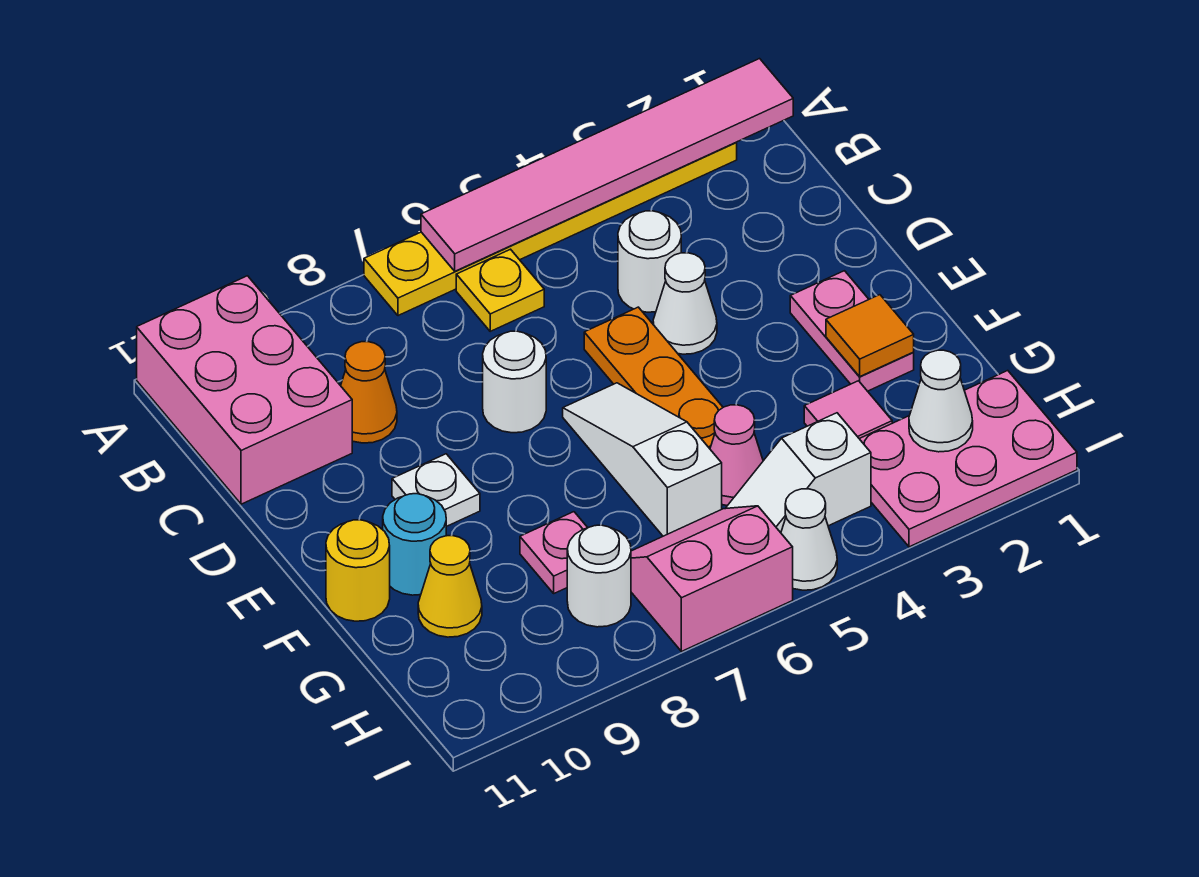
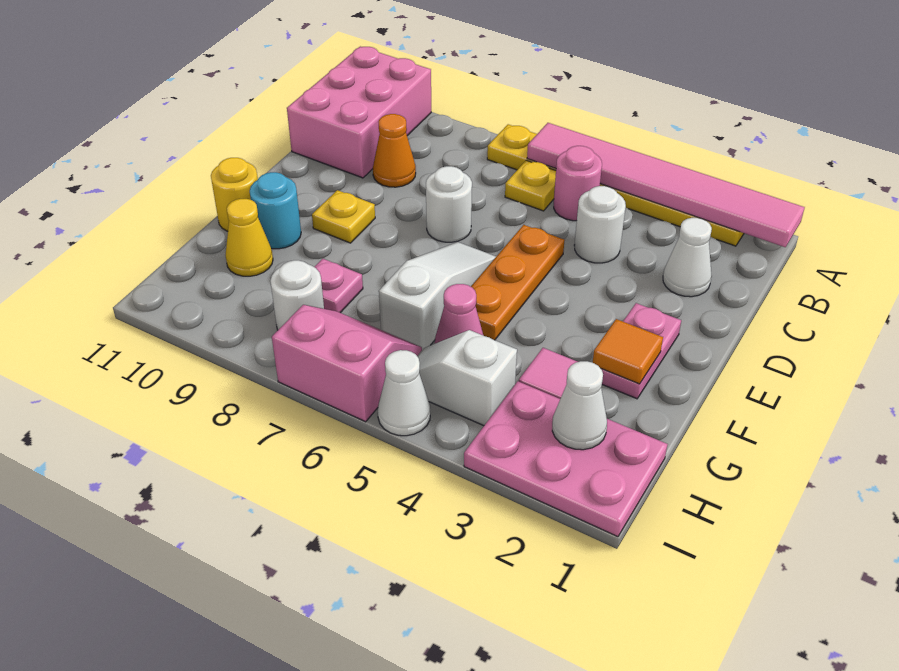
none -> pink 1x1 round brick [554,146,602,221]
white 1x1 cone [653,253,717,354] -> white 1x1 cone moved to [663,218,712,297]
white 1x1 plate [392,454,480,527] -> yellow 1x1 plate [312,190,375,243]

